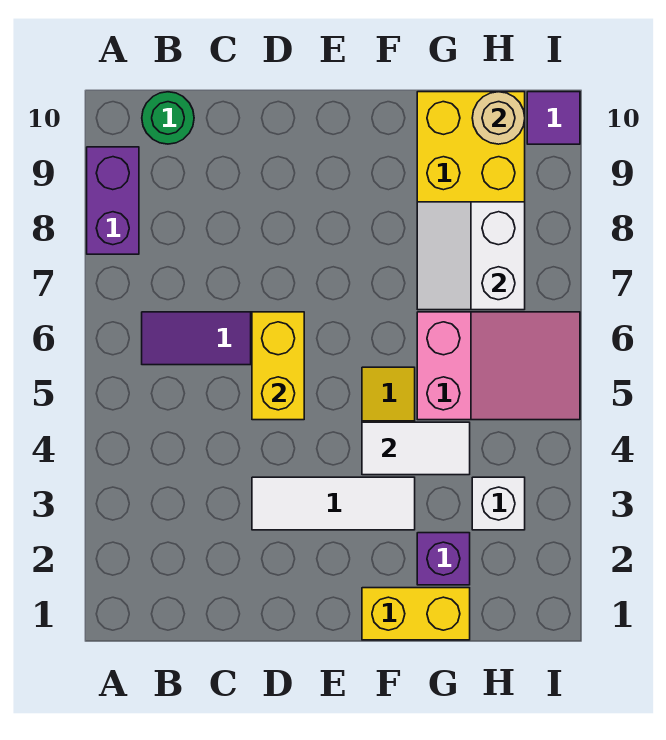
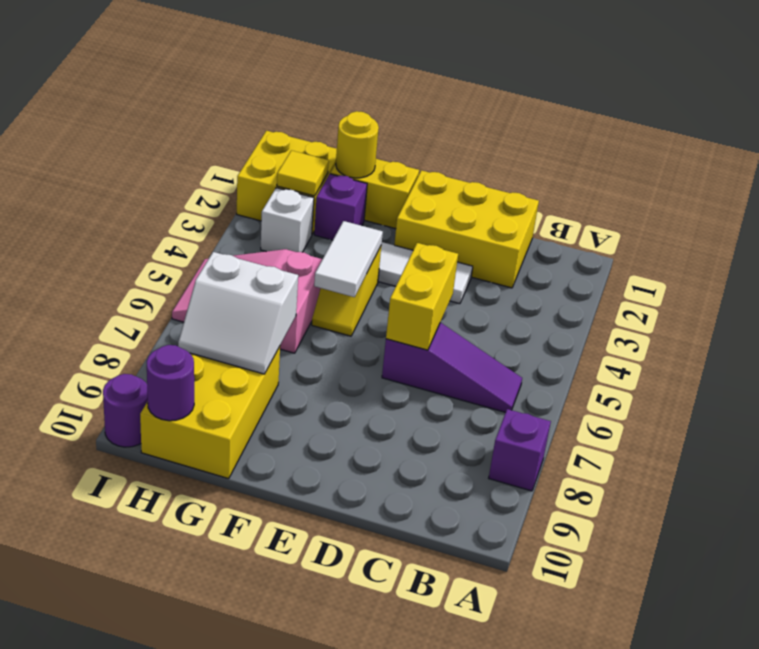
purple 1x2 brick [87,147,139,254] -> purple 1x1 brick [489,409,551,491]
green 1x1 round brick [142,92,194,144] -> none
none -> yellow 2x3 brick [394,170,539,288]
white 1x2 tile [362,422,470,475] -> white 1x2 tile turned to [314,221,383,297]
none -> yellow 1x1 round brick [336,111,379,178]
white 2x2 slope [417,202,525,310] -> white 2x2 slope turned to [178,252,298,374]
none -> yellow 2x2 brick [237,131,337,234]
none -> yellow 1x1 tile [277,150,329,196]
tan 1x1 round brick [472,92,525,144] -> purple 1x1 round brick [147,345,194,421]
purple 1x1 tile [527,92,580,144] -> purple 1x1 round brick [103,374,148,447]

